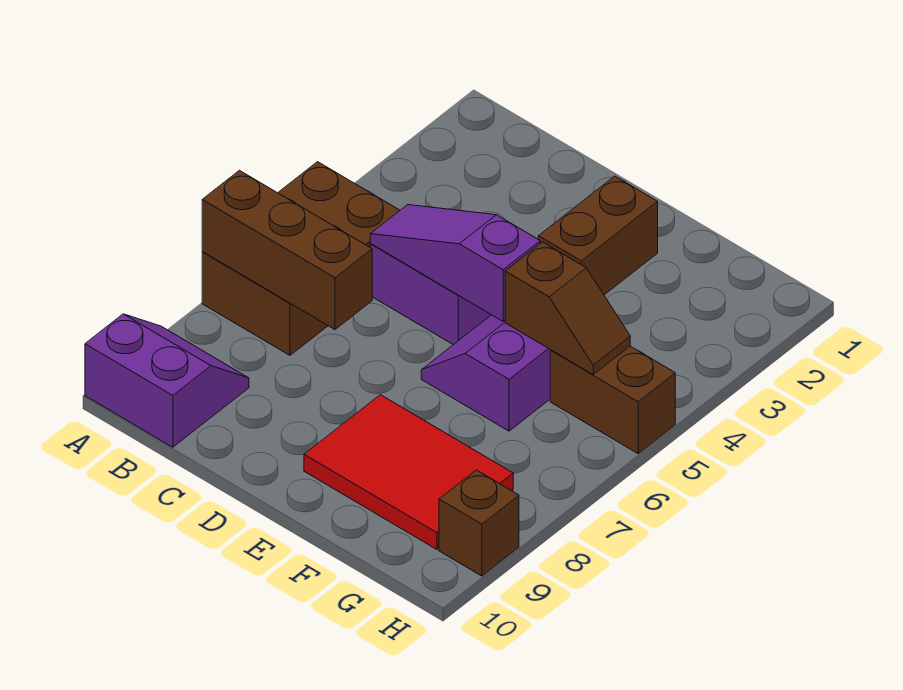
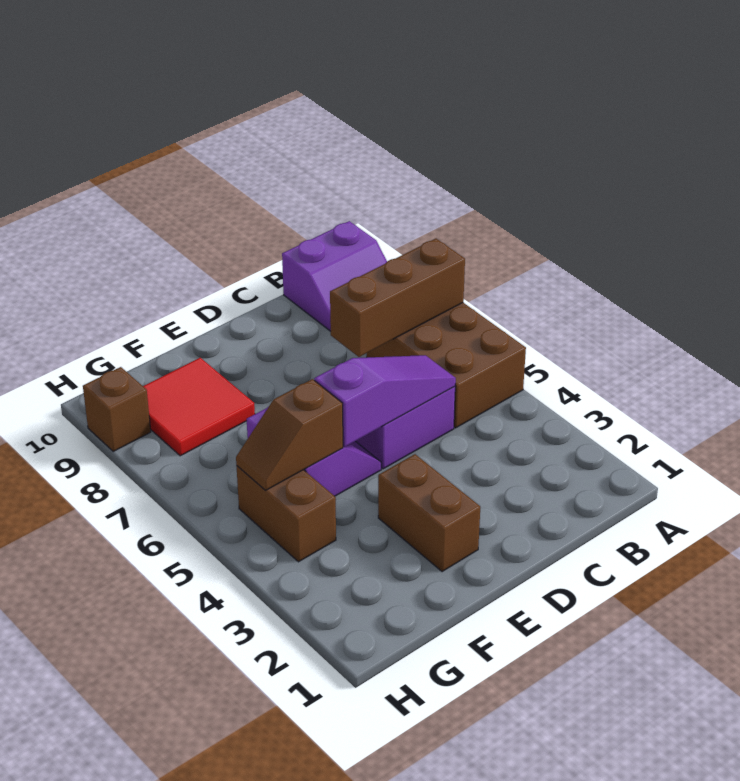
red 2x3 tile [304,395,513,549] -> red 2x2 tile [143,358,255,456]
brown 1x2 brick [550,346,675,453] -> brown 1x2 brick turned to [236,466,336,562]

